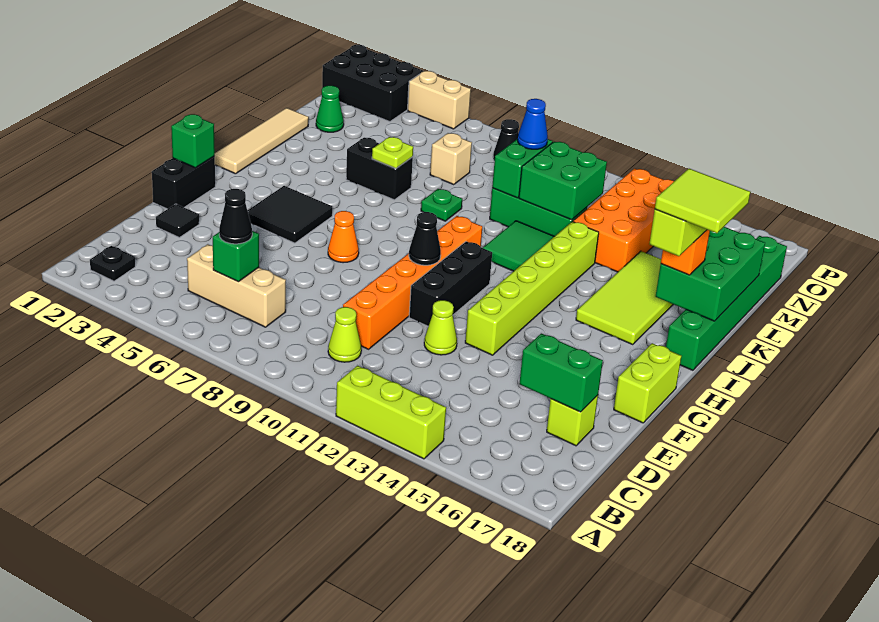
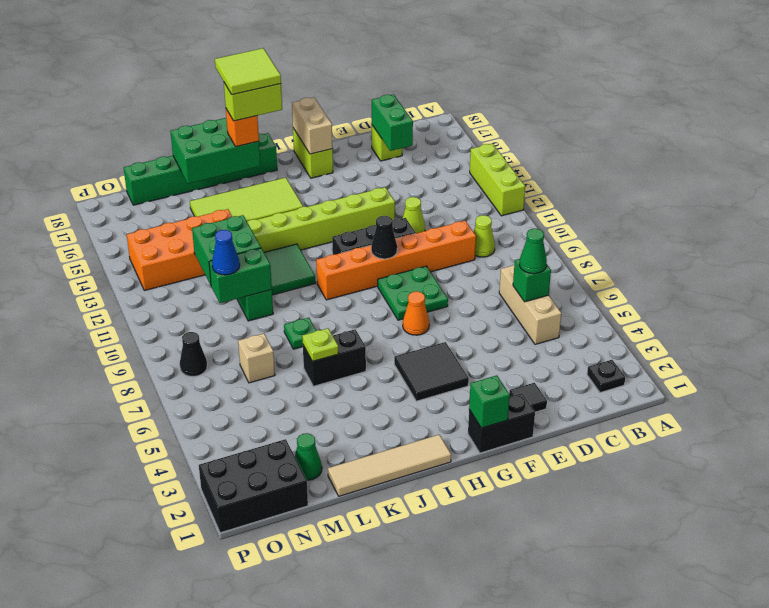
black 1x1 cone [219,189,252,244] -> green 1x1 cone [519,229,547,274]
none -> green 2x2 plate [378,266,448,320]
lime 1x2 brick [614,343,681,423] -> lime 1x2 brick turned to [293,128,333,178]
black 1x2 brick [346,137,413,200] -> black 1x2 brick turned to [303,329,366,386]
black 2x3 brick [322,45,423,122] -> black 2x3 brick turned to [199,439,308,533]
tan 1x2 brick [408,71,471,129] -> tan 1x2 brick moved to [292,98,333,154]

